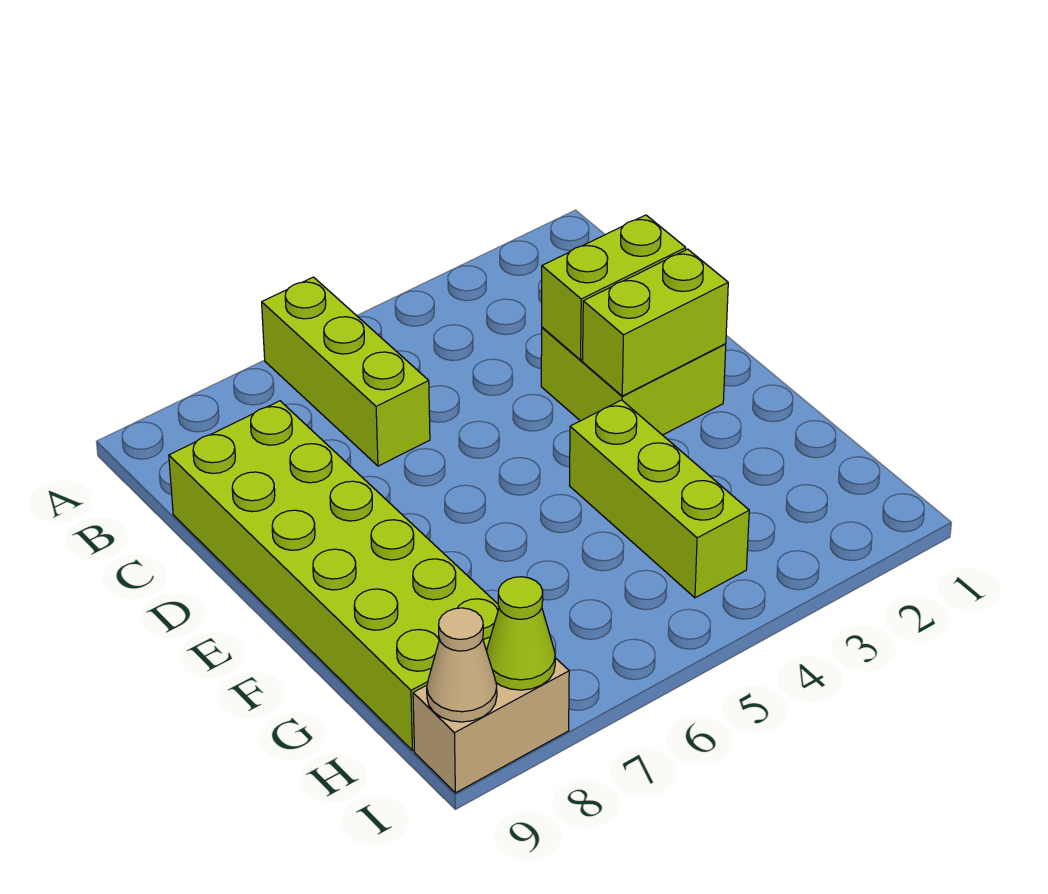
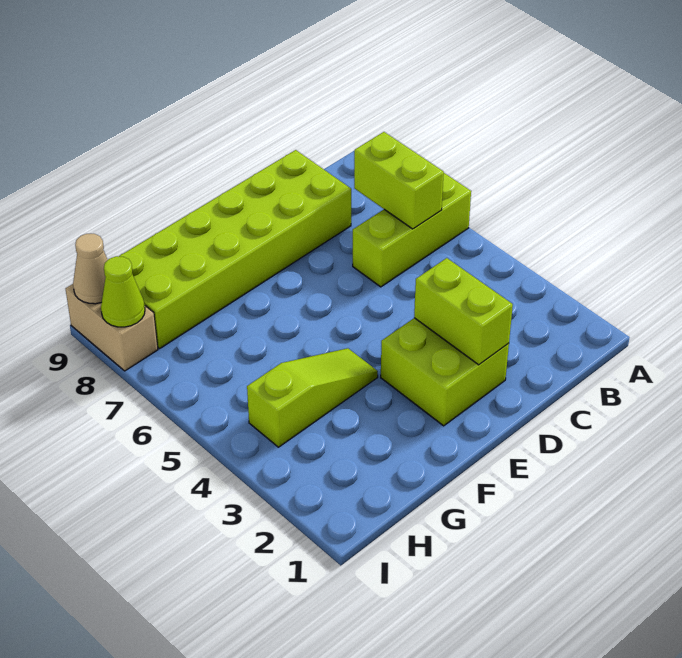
lime 1x2 brick [583,249,728,396] -> lime 1x2 brick moved to [354,132,444,229]
lime 1x3 brick [569,400,749,598] -> lime 1x3 slope [247,348,378,447]

